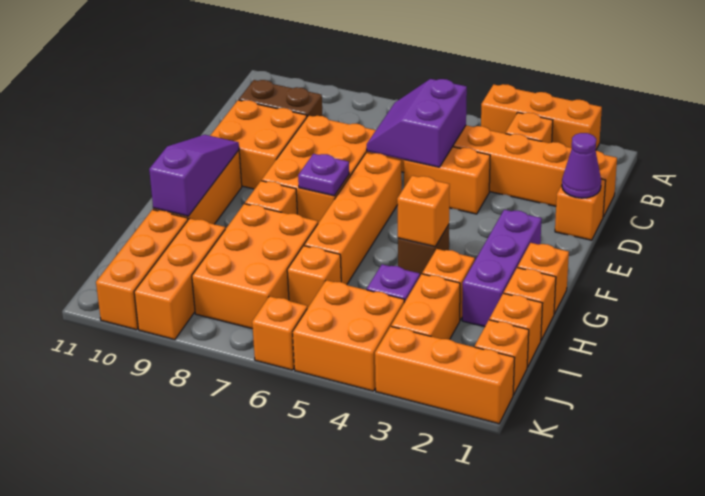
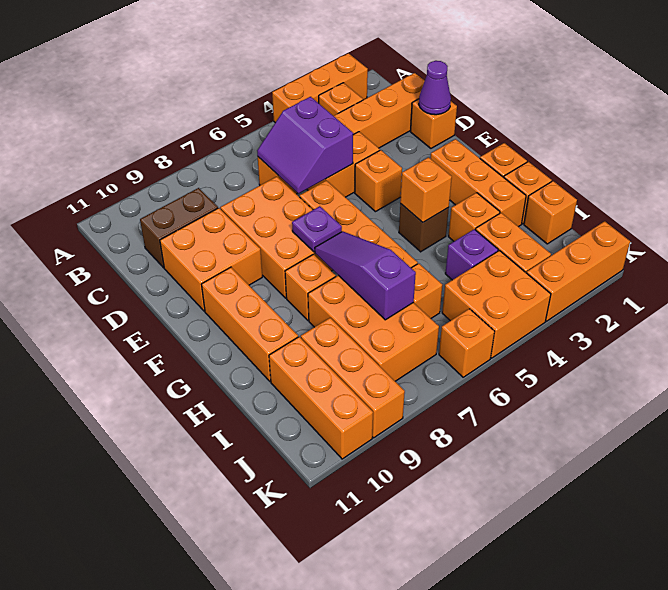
purple 1x3 brick [462,210,542,327] -> orange 1x3 brick [431,139,526,227]
purple 1x3 slope [149,135,239,216] -> purple 1x3 slope moved to [315,231,416,320]
orange 1x1 brick [475,320,529,395] -> orange 1x1 brick moved to [355,150,402,212]

